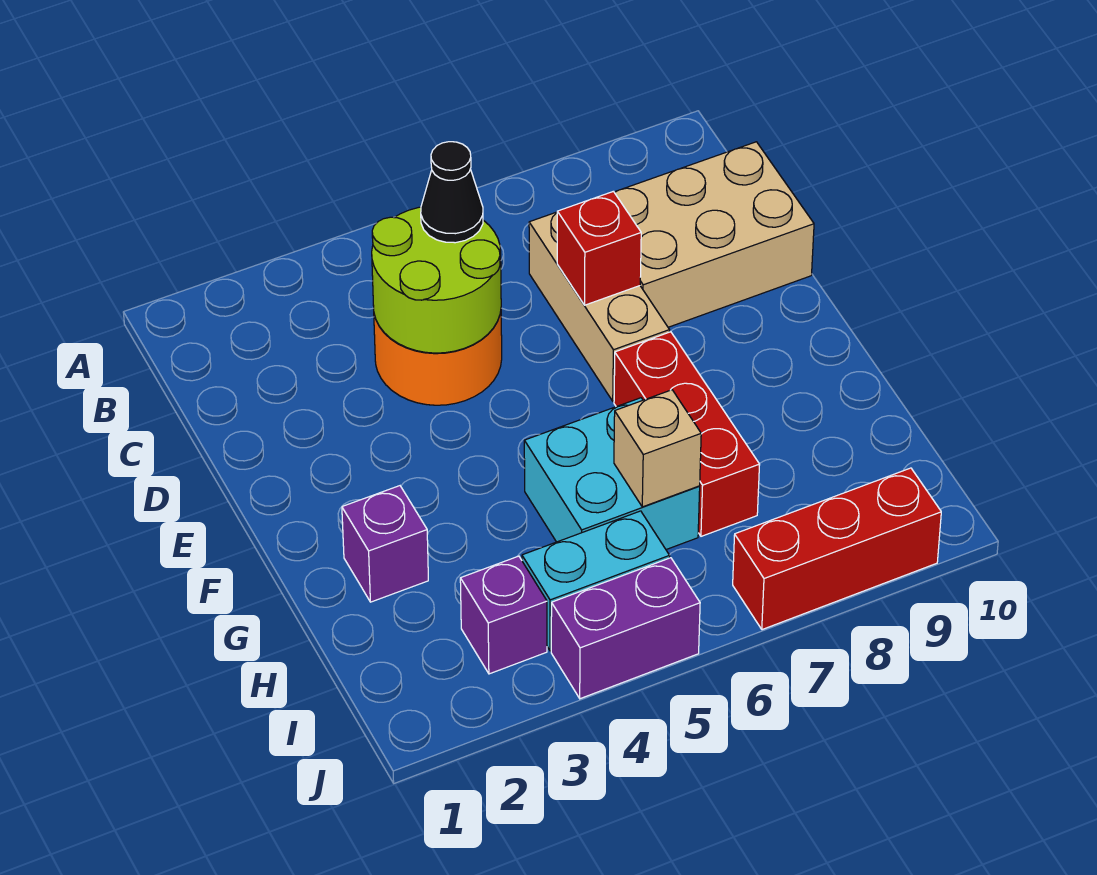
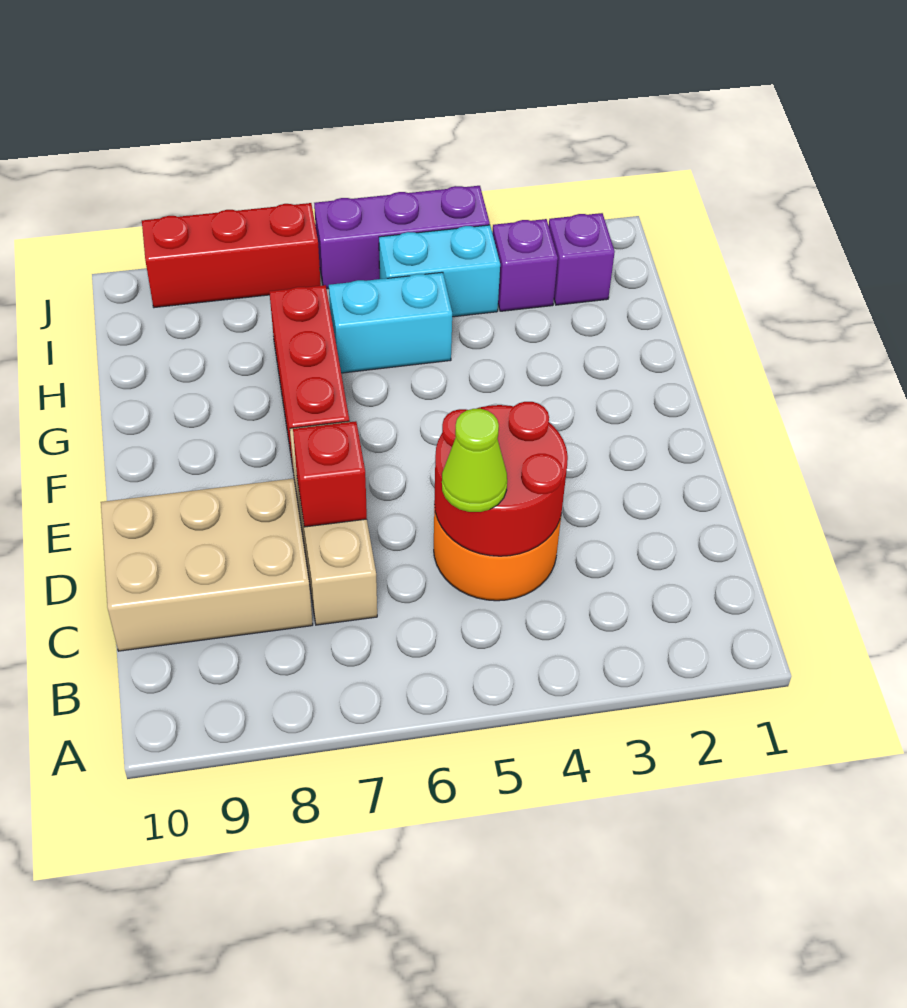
lime 2x2 round brick [372,207,501,353] -> red 2x2 round brick [434,402,568,556]
black 1x1 cone [421,142,483,243] -> lime 1x1 cone [442,409,507,512]
purple 1x1 brick [342,486,428,602] -> purple 1x1 brick moved to [549,213,615,305]
cyan 2x2 brick [524,398,700,550] -> cyan 1x2 brick [329,272,452,373]
tan 1x1 brick [614,390,701,507] -> none
purple 1x2 brick [551,558,700,699] -> purple 1x3 brick [314,186,490,289]

